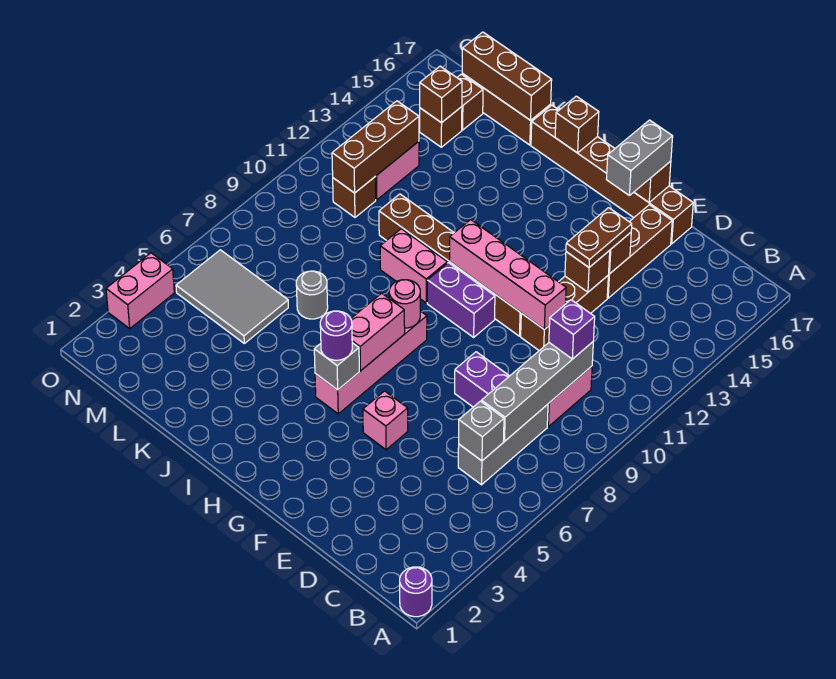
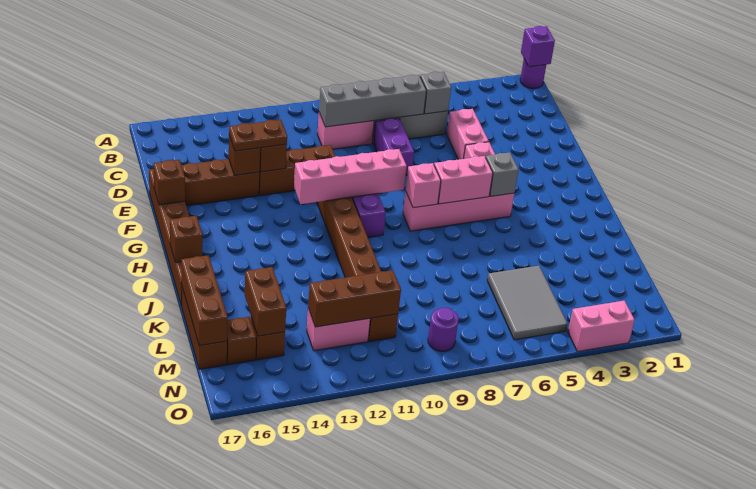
purple 1x1 brick [549,300,595,359] -> purple 1x1 brick moved to [521,26,555,67]
pink 1x4 brick [449,220,566,329] -> pink 1x4 brick turned to [294,149,407,204]
grey 1x2 brick [606,120,673,195] -> none
purple 1x1 round brick [320,311,352,360] -> purple 1x1 round brick moved to [428,308,459,352]
pink 1x1 round brick [389,280,420,328] -> pink 1x1 brick [406,163,441,208]
pink 1x2 brick [380,229,447,303] -> pink 1x2 brick moved to [447,109,489,159]
grey 1x1 round brick [296,271,328,319] -> none
brown 1x1 brick [420,66,462,123] -> brown 1x2 brick [245,267,286,336]

